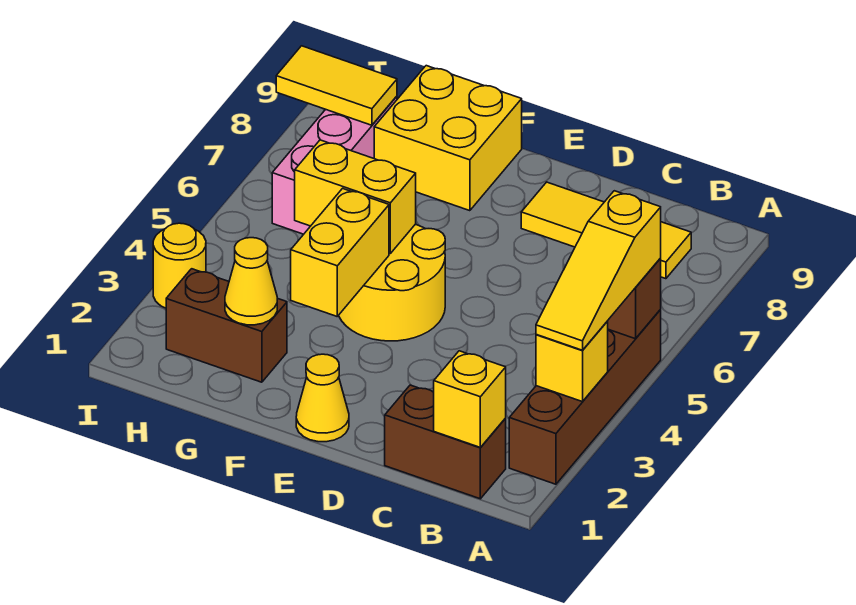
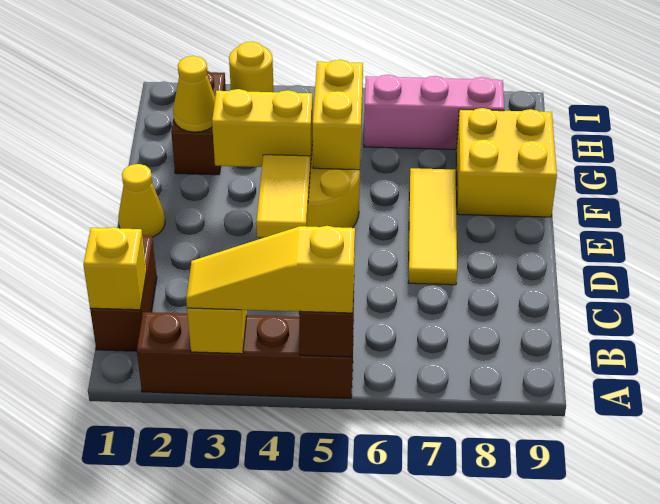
yellow 1x3 tile [521,182,691,279] -> yellow 1x3 tile moved to [409,168,457,285]
yellow 1x2 tile [276,46,397,125] -> yellow 1x2 tile moved to [256,155,310,237]

